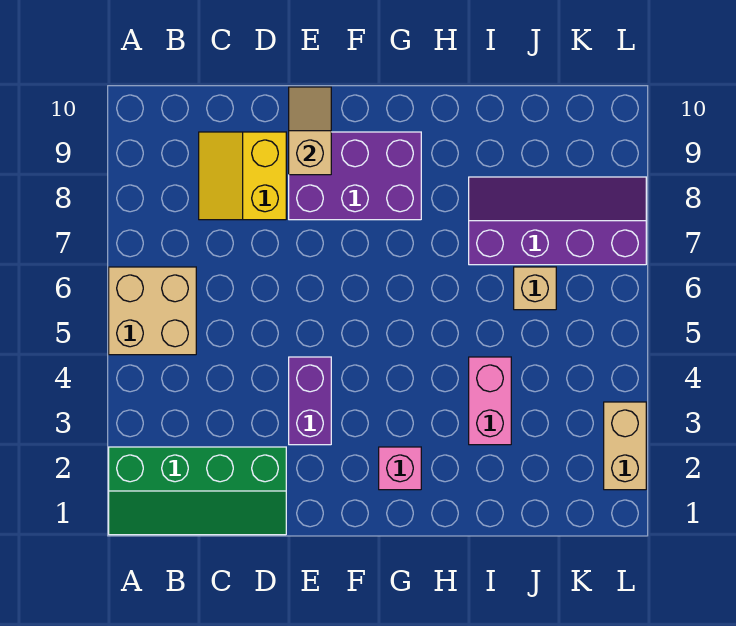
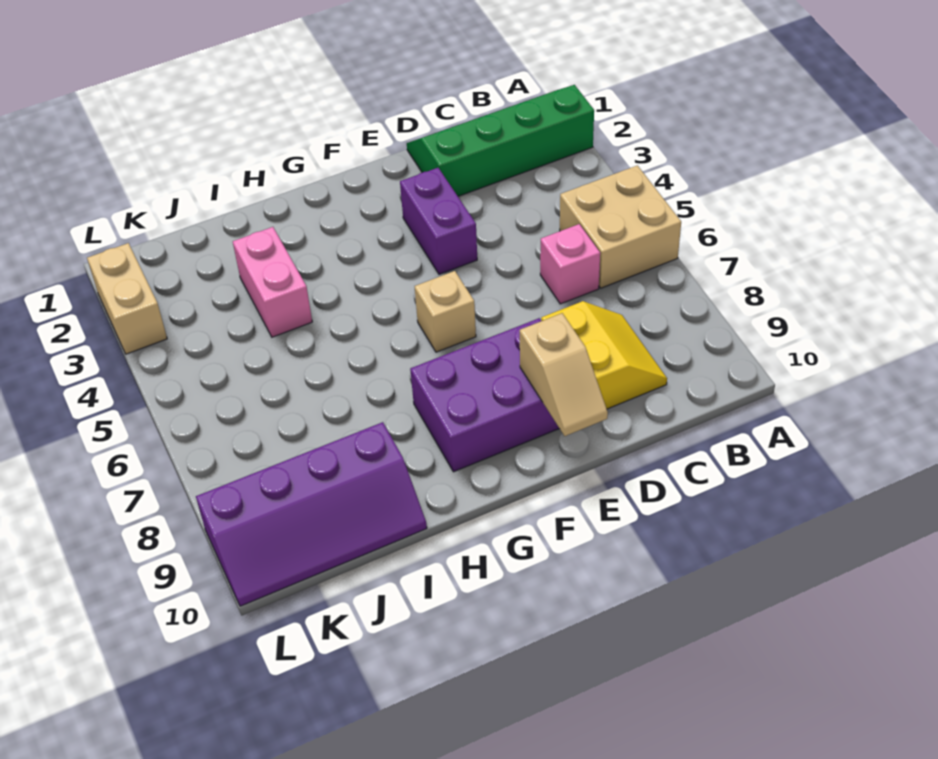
pink 1x1 brick [379,447,421,490] -> pink 1x1 brick moved to [540,224,600,304]
purple 2x4 slope [469,177,646,265] -> purple 2x4 slope moved to [196,422,427,606]
tan 1x1 brick [514,267,556,310] -> tan 1x1 brick moved to [415,271,476,352]

